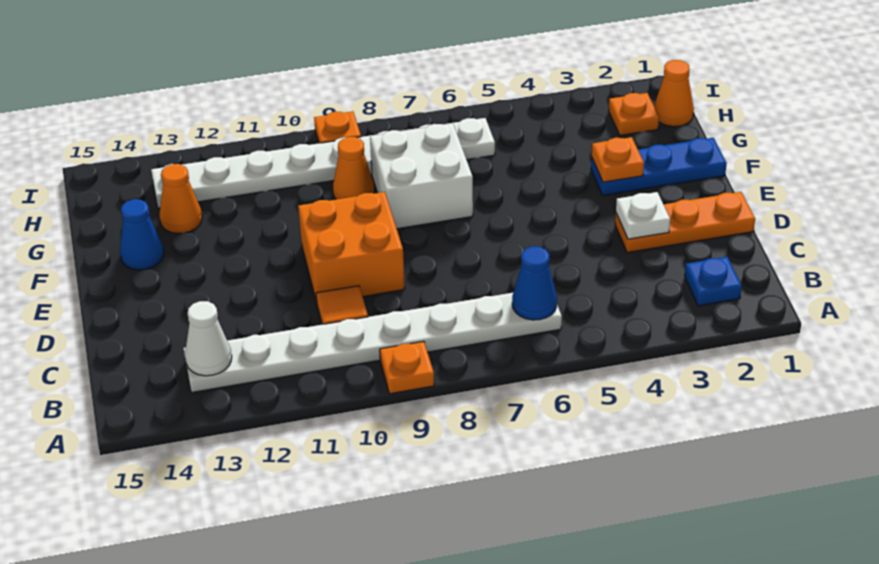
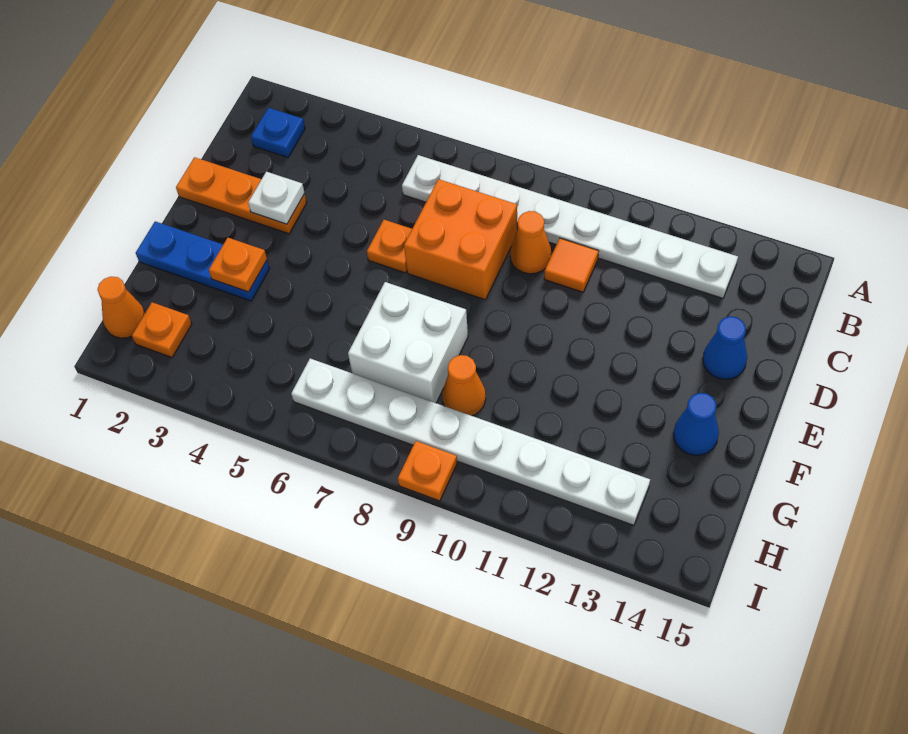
orange 1x1 plate [380,341,434,394] -> orange 1x1 plate moved to [367,220,412,273]
blue 1x1 cone [512,247,557,320] -> blue 1x1 cone moved to [703,316,747,379]
white 1x1 cone [185,301,232,376] -> none
orange 2x2 brick [298,192,405,303] -> orange 2x2 brick moved to [404,179,518,300]
orange 1x1 cone [160,164,202,233] -> orange 1x1 cone moved to [510,211,551,274]

